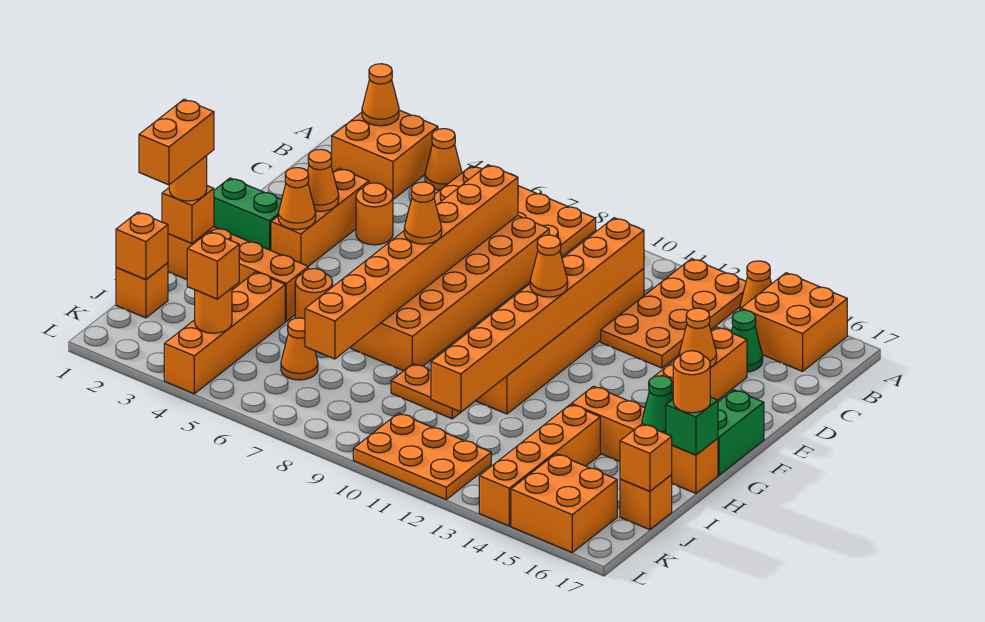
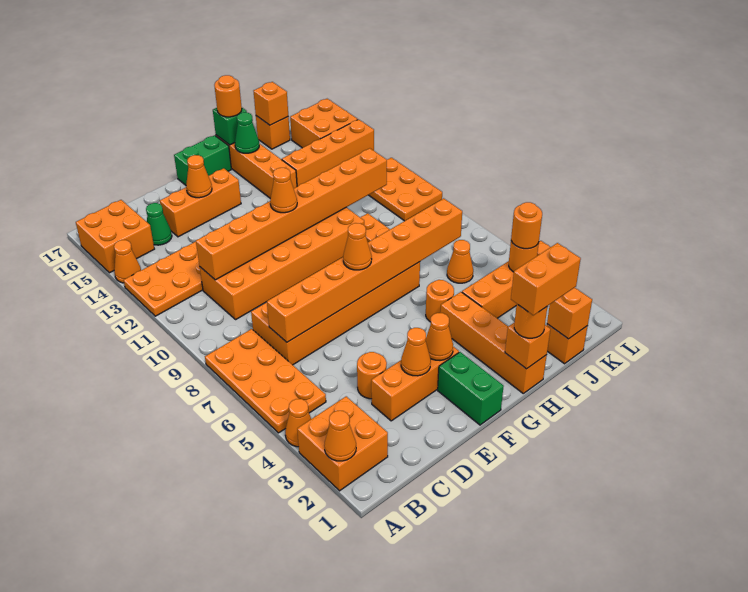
orange 1x1 brick [187,232,239,299] -> orange 1x1 round brick [511,202,542,249]

